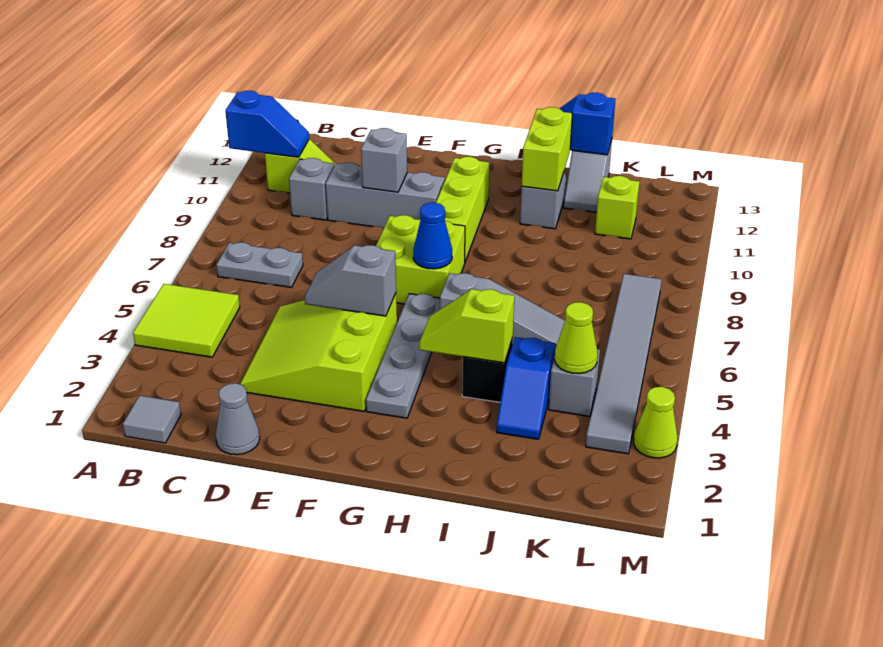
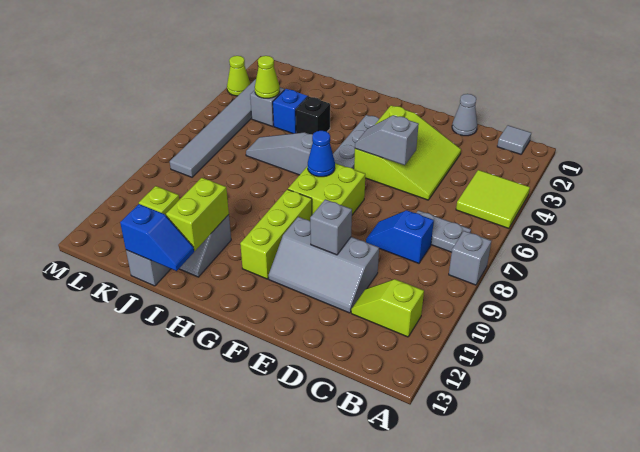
blue 1x2 slope [225,91,309,157] -> blue 1x2 slope moved to [366,210,434,263]
grey 1x1 brick [289,158,334,220] -> grey 1x1 brick moved to [449,231,491,285]
grey 1x2 slope [305,245,396,316] -> grey 1x2 slope turned to [355,115,419,165]
lime 1x2 slope [419,289,514,363] -> none

